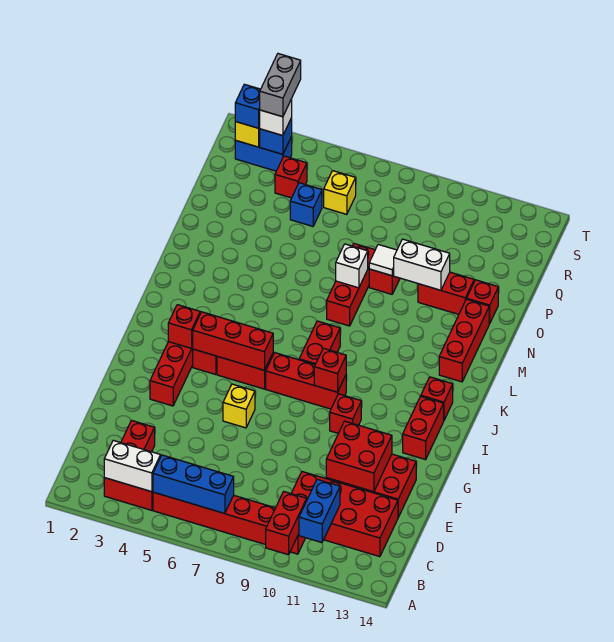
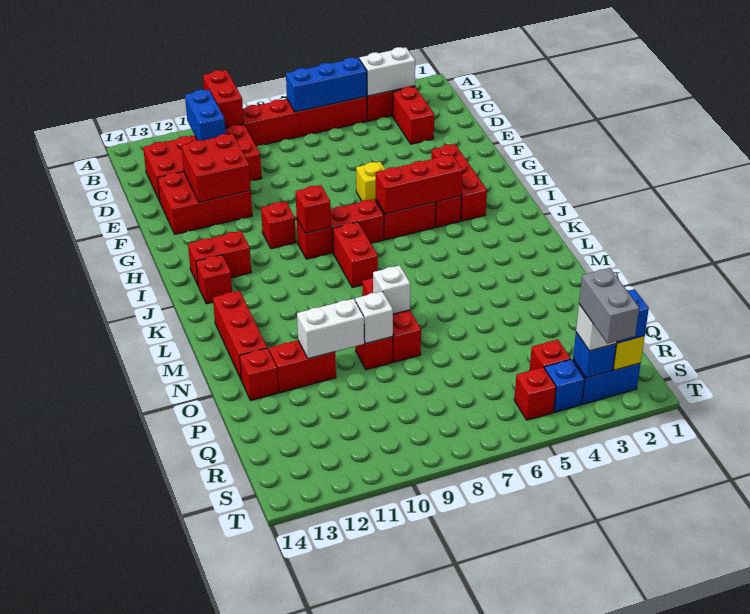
red 1x2 brick [403,396,444,460] -> red 1x2 brick turned to [188,231,251,285]
red 1x1 brick [168,305,200,348] -> red 1x1 brick moved to [514,367,556,420]
white 1x1 tile [369,244,397,276] -> white 1x1 brick [355,291,393,343]
blue 1x1 brick [290,183,322,226] -> blue 1x1 brick moved to [545,359,585,412]
yellow 1x1 brick [324,171,356,214] -> none

